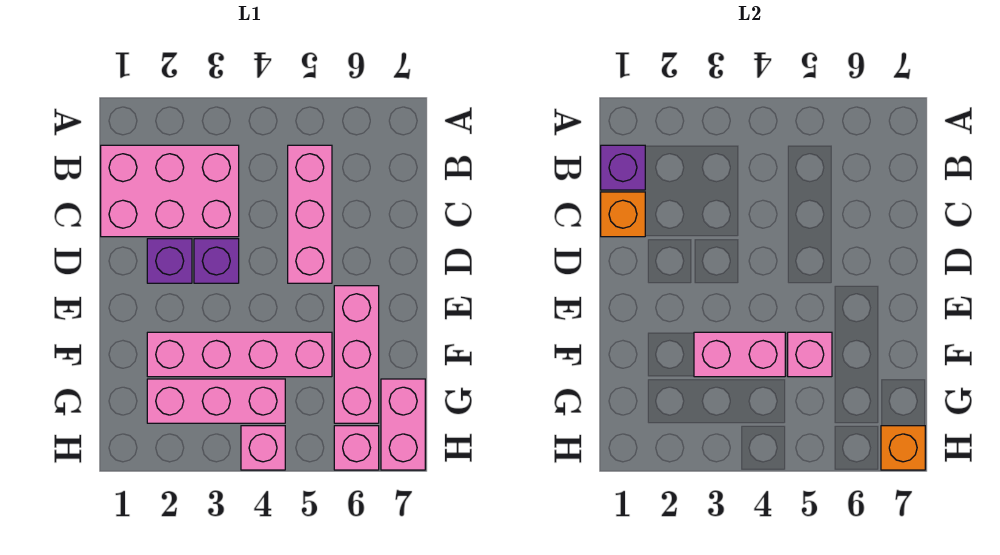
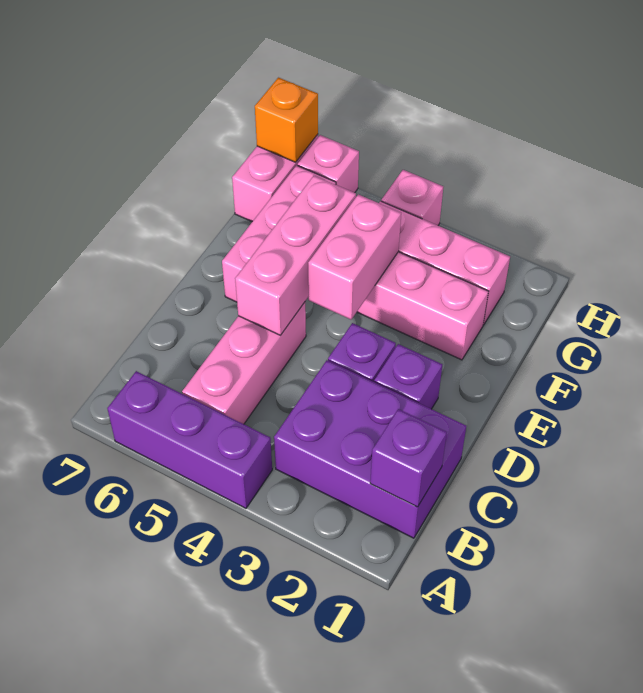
none -> purple 1x3 brick [107,371,272,508]
pink 2x3 brick [101,145,239,237] -> purple 2x3 brick [274,360,466,538]
orange 1x1 brick [601,192,645,237] -> none
pink 1x2 brick [694,332,785,377] -> pink 1x2 brick turned to [308,194,401,319]
pink 1x1 brick [788,332,832,377] -> pink 1x3 brick [235,176,356,335]

